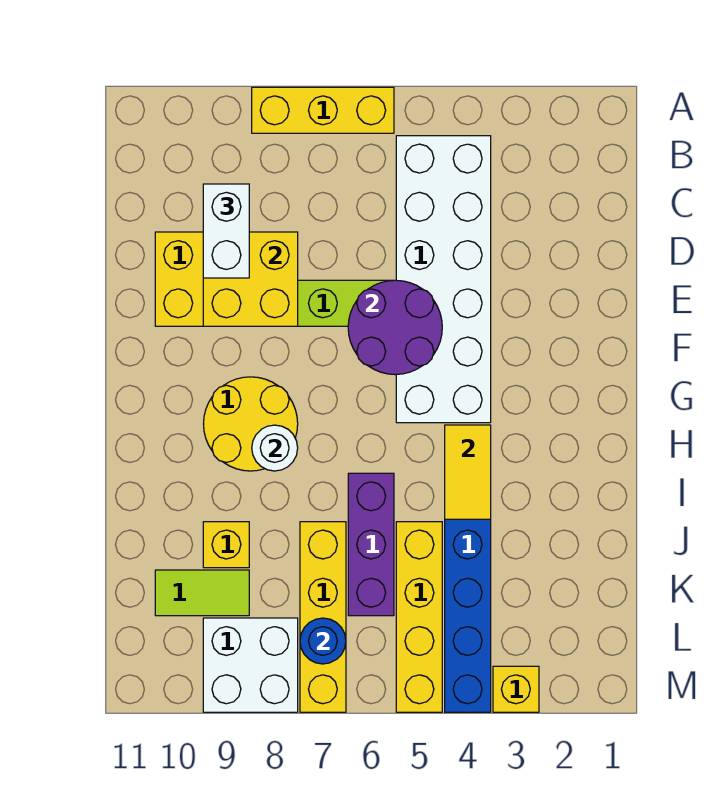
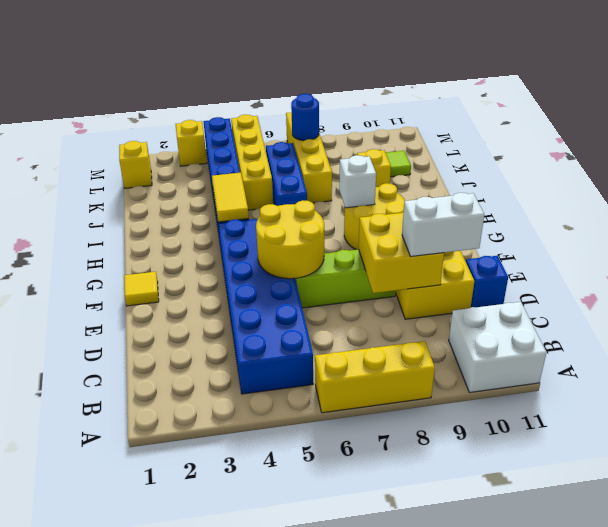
white 2x6 brick [396,136,491,423] -> blue 2x6 brick [218,219,313,394]
white 1x2 brick [203,184,249,278] -> white 1x2 brick turned to [402,193,484,256]
none -> blue 1x1 brick [466,256,508,307]
purple 2x2 round brick [348,280,442,375] -> yellow 2x2 round brick [256,201,324,279]
none -> yellow 1x1 tile [124,272,159,306]
white 1x1 round brick [252,425,298,471] -> white 1x1 brick [339,155,376,208]
purple 1x3 brick [348,473,394,616] -> blue 1x3 brick [266,142,307,206]
none -> yellow 1x1 brick [119,141,152,188]
white 2x2 brick [203,618,298,712] -> white 2x2 brick moved to [449,302,546,393]

